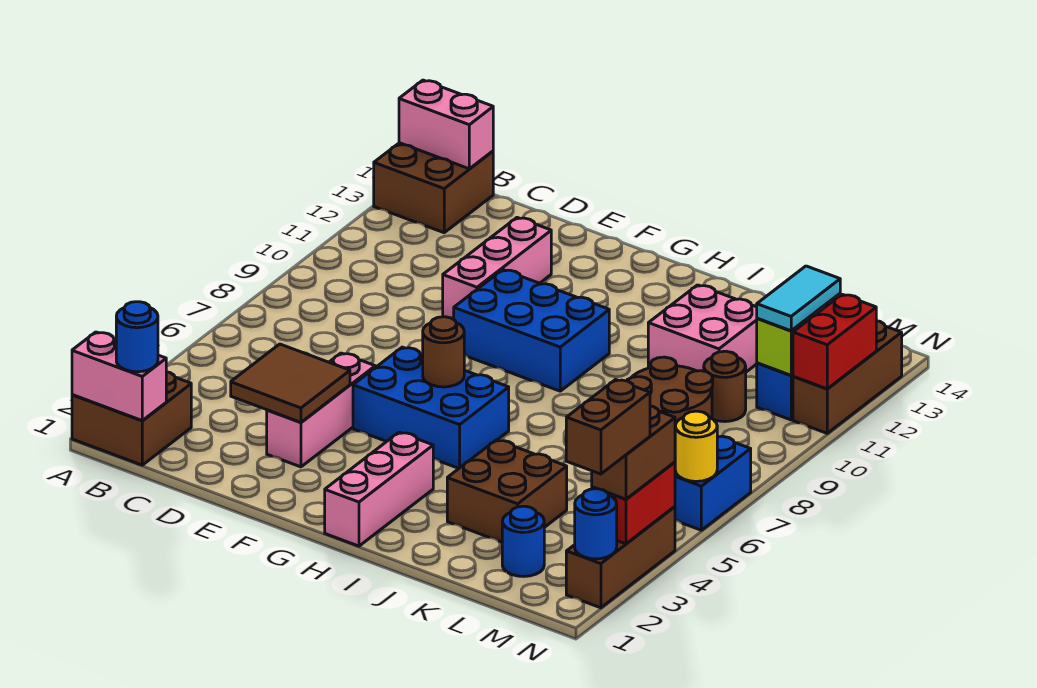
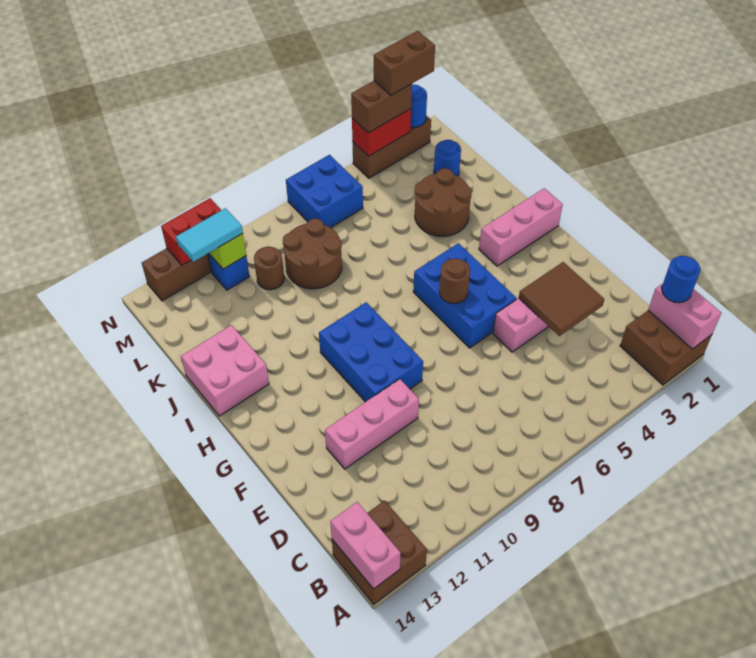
brown 2x2 brick [447,440,567,542] -> brown 2x2 round brick [415,168,472,236]
pink 2x2 brick [648,285,757,372] -> pink 2x2 brick moved to [181,325,269,416]
yellow 1x1 round brick [675,411,717,481] -> none

